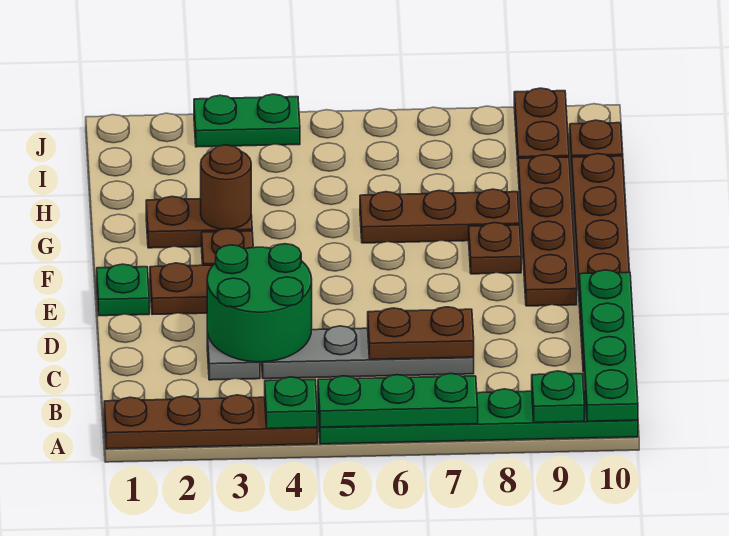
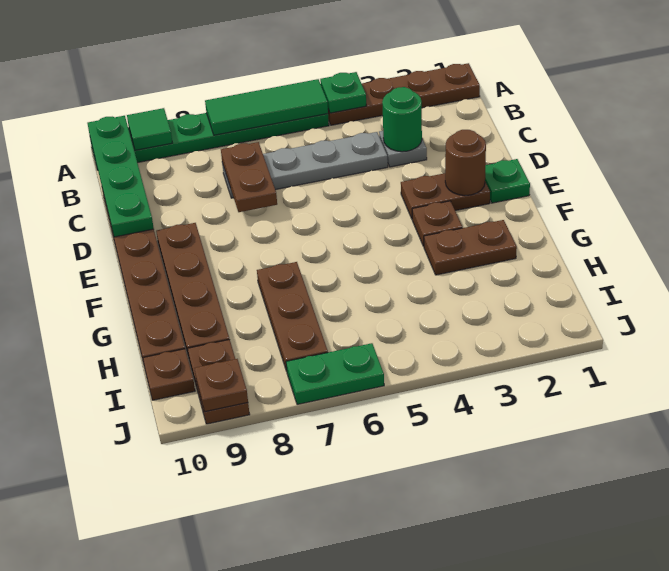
green 1x3 plate [318,373,478,427] -> green 1x3 tile [205,79,328,135]
green 1x1 plate [532,371,584,423] -> green 1x1 tile [127,108,172,150]
green 2x2 round brick [207,244,312,362] -> green 1x1 round brick [382,87,422,152]
brown 1x2 plate [368,307,474,360] -> brown 1x2 plate turned to [221,142,277,212]
brown 1x1 plate [469,223,521,274] -> brown 1x1 plate moved to [194,359,248,412]
brown 1x1 round brick [201,145,251,229] -> brown 1x1 round brick moved to [445,130,486,195]
brown 1x3 plate [360,189,520,243] -> brown 1x3 plate turned to [257,262,328,371]
green 1x2 plate [194,94,300,147] -> green 1x2 plate moved to [286,343,384,405]

